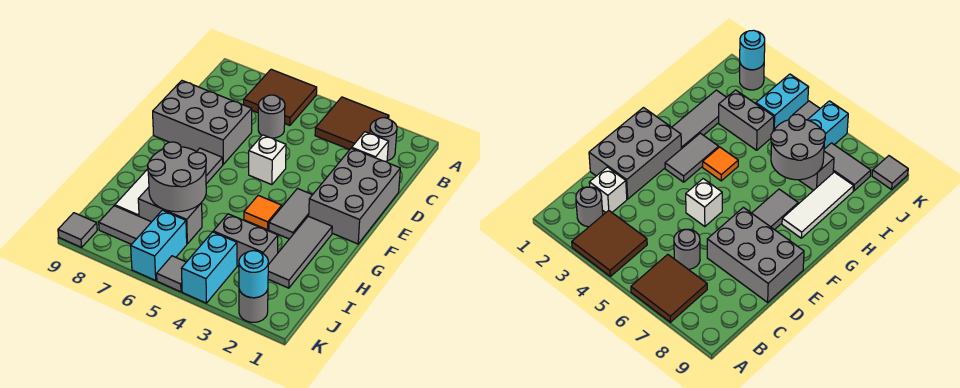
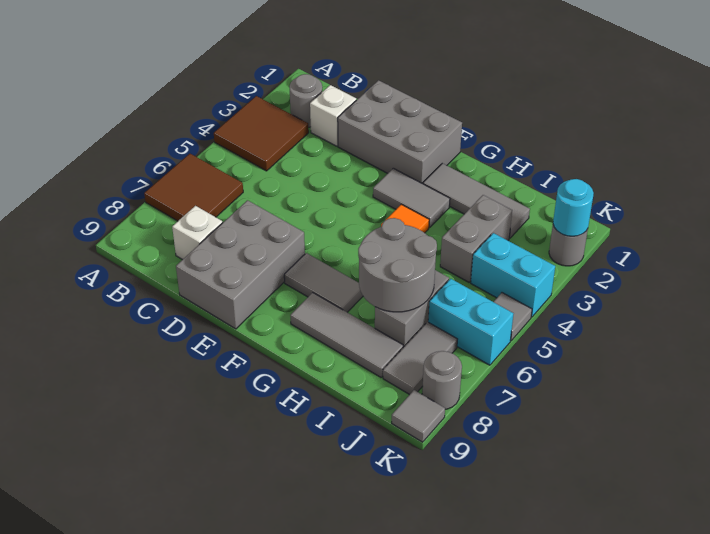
grey 1x1 round brick [258,95,285,138] -> grey 1x1 round brick moved to [422,351,462,409]
white 1x1 brick [249,135,286,185] -> white 1x1 brick moved to [172,206,223,260]
white 1x3 tile [115,169,149,216] -> grey 1x3 tile [290,293,403,377]

